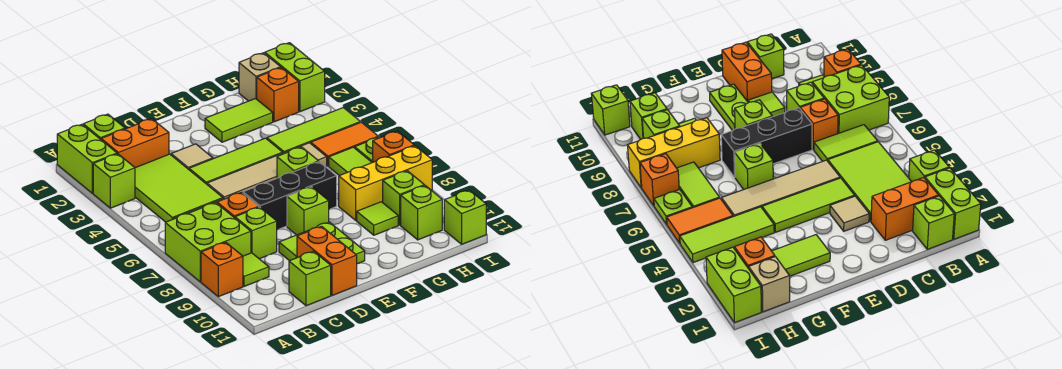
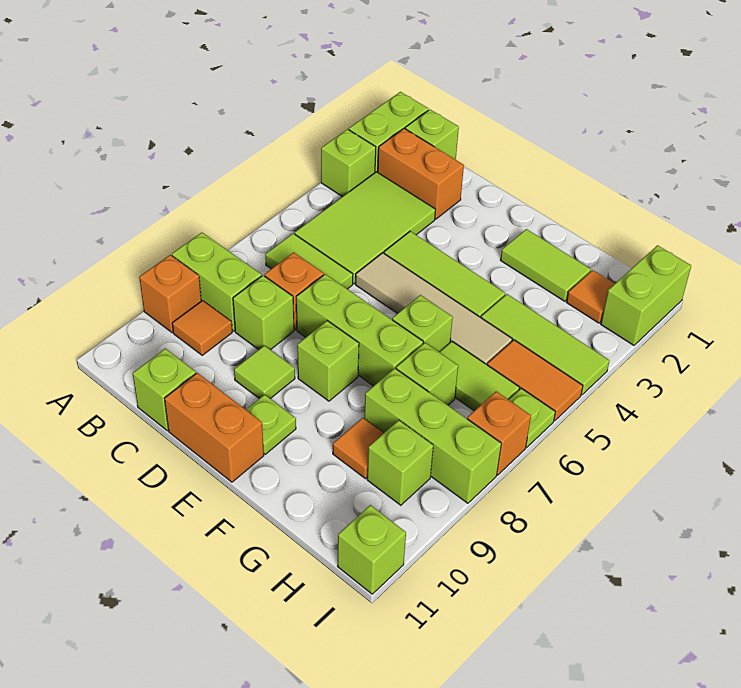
lime 2x2 brick [165,203,251,282] -> lime 1x2 brick [172,233,262,331]
lime 1x1 tile [243,253,269,286] -> orange 1x1 tile [172,300,232,355]
tan 1x1 tile [171,144,213,169] -> none
black 1x3 brick [243,162,337,230] -> lime 1x3 brick [296,274,423,386]
orange 1x2 brick [297,226,357,295] -> orange 1x2 brick turned to [164,373,264,482]
lime 1x2 plate [305,222,365,264] -> lime 1x1 plate [246,395,296,454]
yellow 1x3 brick [339,146,432,220] -> lime 1x3 brick [364,368,501,503]
lime 1x1 tile [357,202,398,235] -> orange 1x1 tile [333,418,384,479]
tan 1x1 brick [239,53,281,101] -> none
orange 1x1 brick [257,68,299,122] -> orange 1x1 tile [567,270,614,323]
lime 1x2 tile [329,147,372,176] -> lime 1x2 tile turned to [440,342,520,411]
lime 1x1 brick [401,186,442,240] -> lime 1x1 brick moved to [396,343,458,405]

